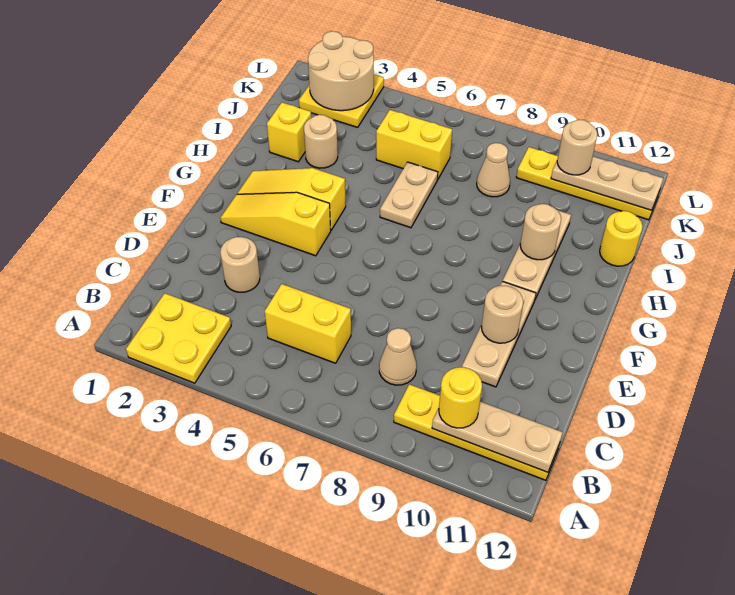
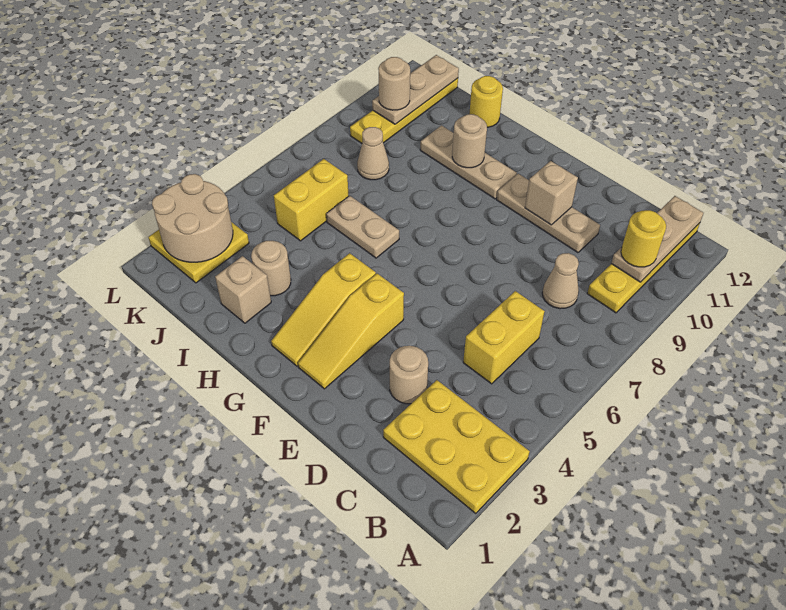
yellow 2x2 plate [126,293,231,383] -> yellow 2x3 plate [383,380,530,513]
tan 1x1 round brick [481,286,523,343] -> tan 1x1 brick [525,161,578,225]
yellow 1x1 brick [267,102,311,162] -> tan 1x1 brick [215,256,271,323]

